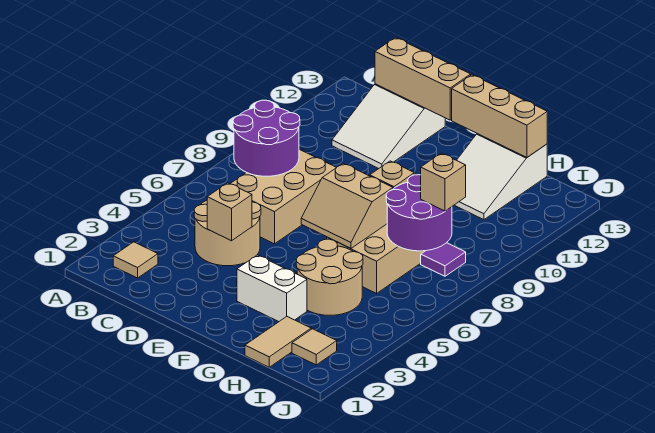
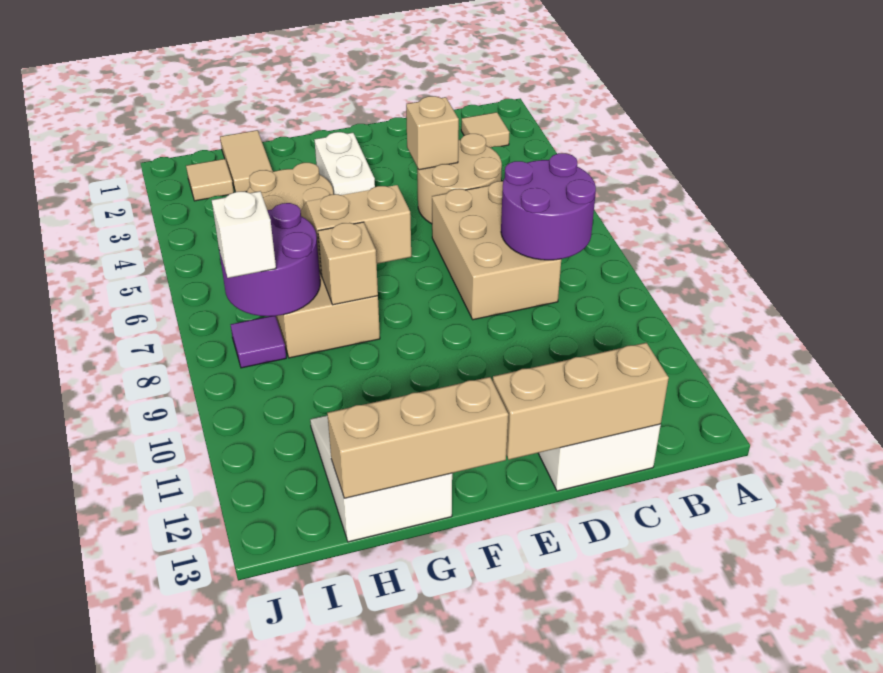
white 1x2 brick [237,255,307,322] -> white 1x2 brick turned to [314,132,375,195]
tan 1x1 brick [421,153,466,211] -> white 1x1 brick [212,191,276,278]

